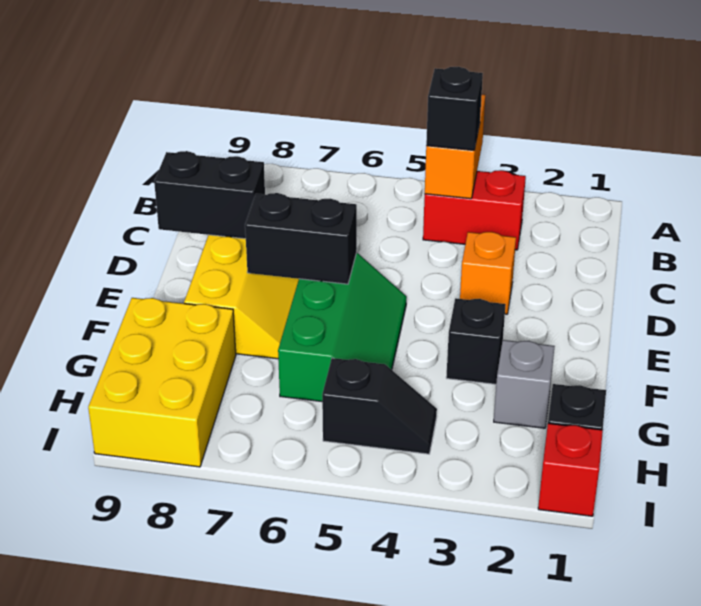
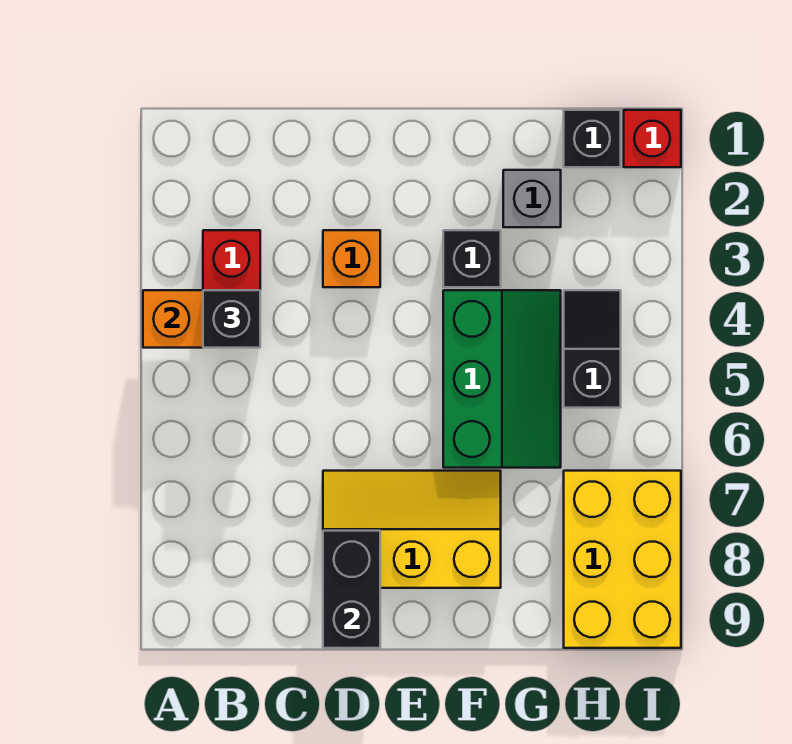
green 2x3 slope [278,253,407,402] -> green 2x3 slope turned to [443,290,561,468]
black 1x2 brick [245,193,357,284] -> none
yellow 2x3 brick [88,298,236,467] -> yellow 2x3 brick turned to [564,471,681,648]

